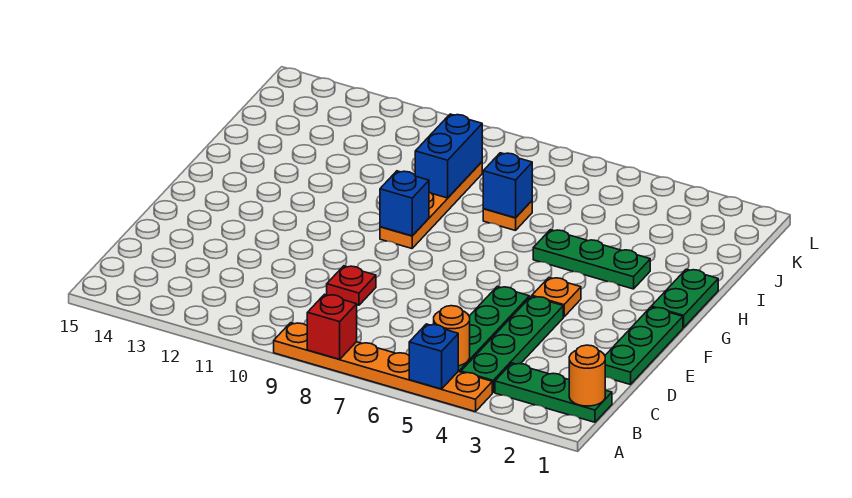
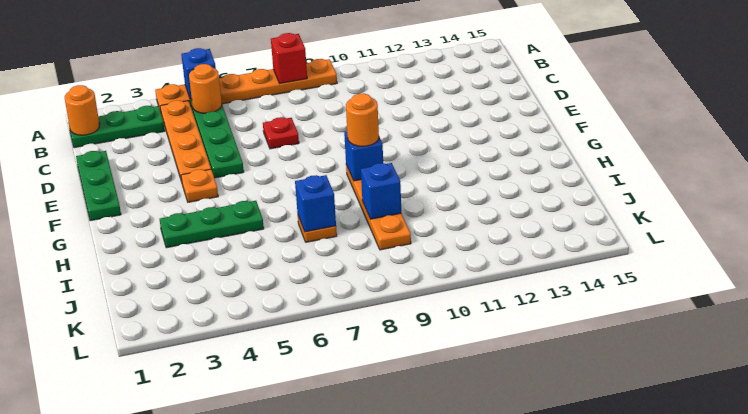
green 1x4 plate [461,296,563,393] -> orange 1x4 plate [160,100,211,182]
red 1x1 plate [327,266,376,305] -> red 1x1 plate moved to [263,117,299,149]
green 1x2 plate [651,269,718,328] -> none
none -> orange 1x1 round brick [346,93,379,146]
blue 1x2 brick [415,114,482,198] -> blue 1x1 brick [361,163,401,219]

